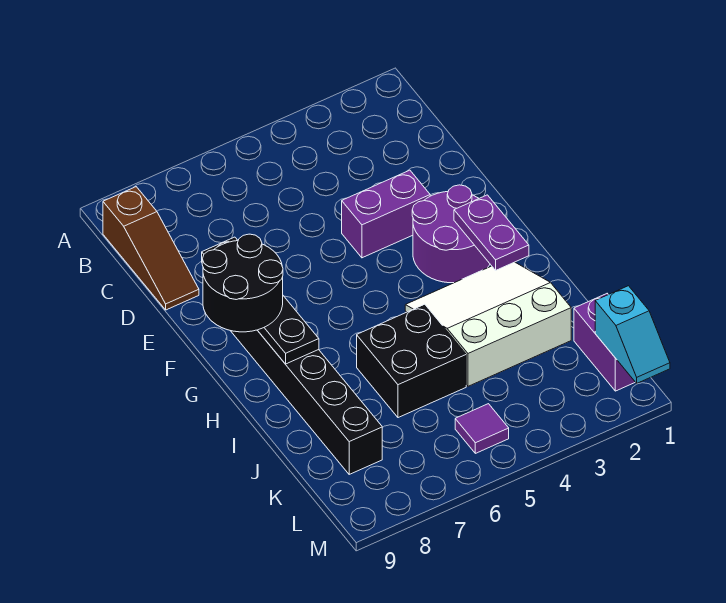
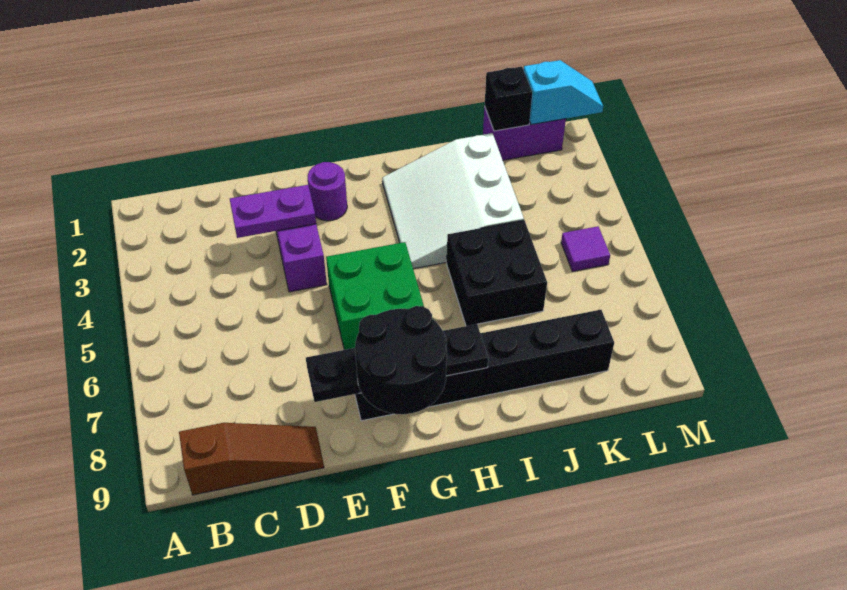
purple 2x2 round brick [412,185,490,283] -> purple 1x1 round brick [307,162,347,221]
none -> green 2x2 brick [326,242,424,350]
purple 1x2 plate [454,195,529,270] -> purple 1x2 plate moved to [230,185,316,238]
none -> black 1x1 brick [485,67,532,131]

